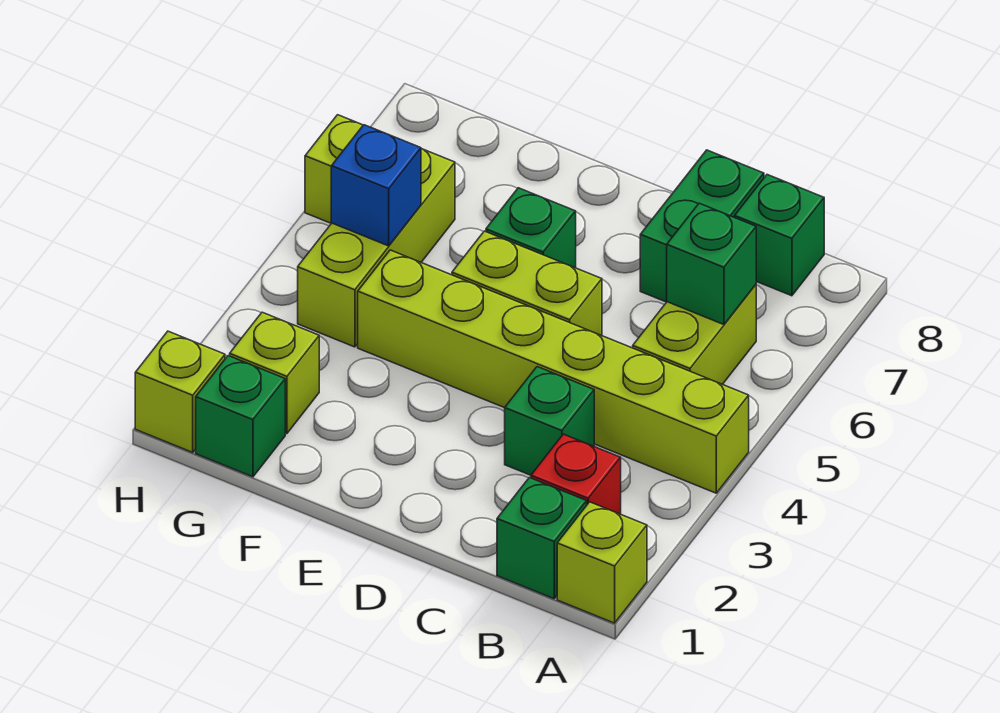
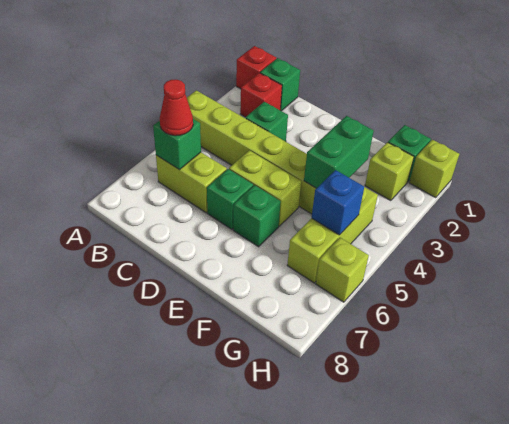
lime 1x1 brick [557,502,647,623] -> red 1x1 brick [236,46,276,89]
lime 1x2 brick [633,285,756,384] -> lime 1x2 brick turned to [156,152,227,213]
none -> red 1x1 cone [160,80,193,136]
green 1x1 brick [735,175,824,296] -> green 1x1 brick moved to [207,169,253,229]
green 1x2 brick [640,150,764,302] -> green 1x2 brick moved to [304,116,374,188]

